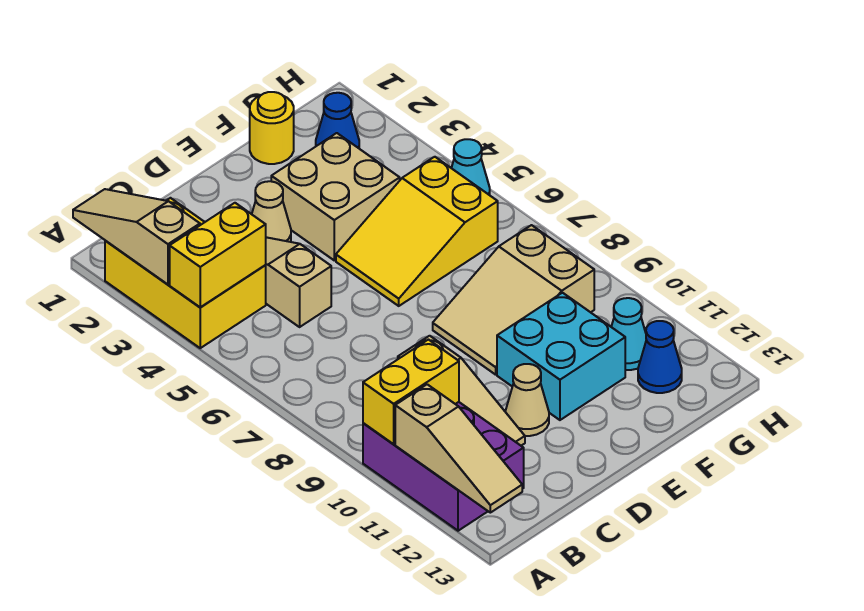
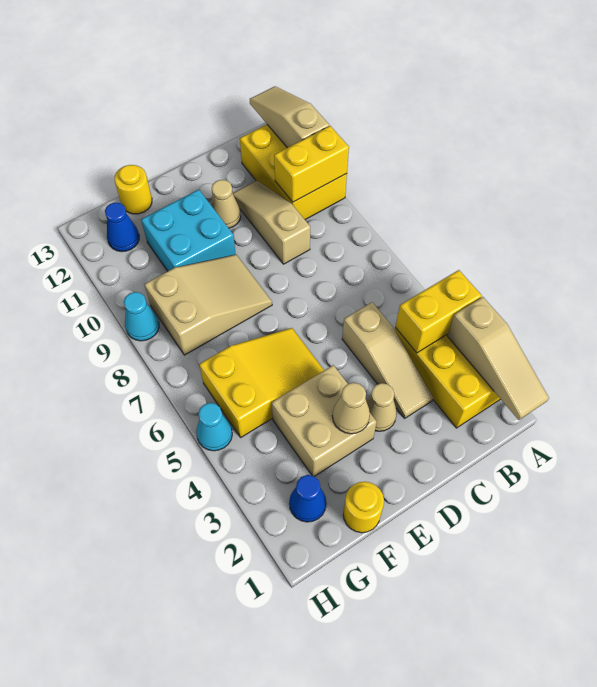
purple 2x3 brick [363,402,524,531] -> yellow 2x3 brick [240,125,347,220]
none -> tan 1x1 cone [332,383,370,434]
none -> yellow 1x1 round brick [114,165,152,214]
cyan 1x1 cone [611,298,646,370] -> cyan 1x1 cone moved to [124,292,159,341]

